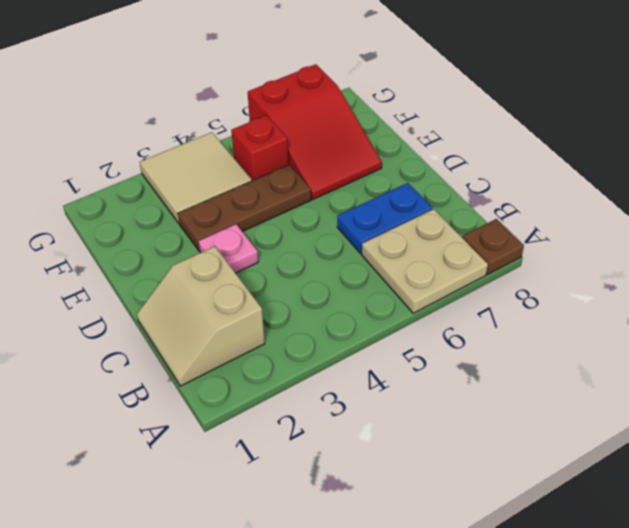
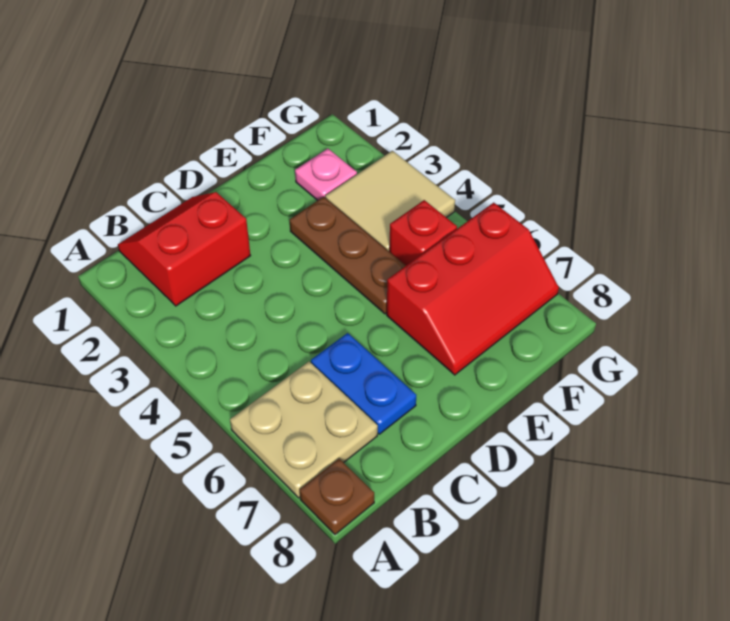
tan 2x2 slope [137,246,265,386] -> red 2x2 slope [118,192,251,306]
pink 1x1 plate [199,224,258,273] -> pink 1x1 plate moved to [295,149,357,200]
red 2x3 slope [248,64,382,199] -> red 2x3 slope turned to [387,203,559,375]

